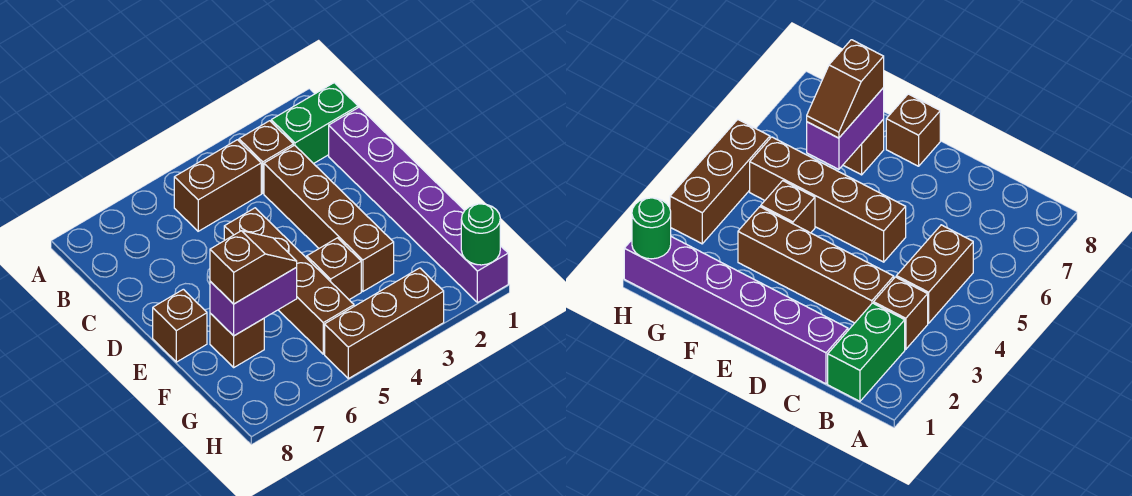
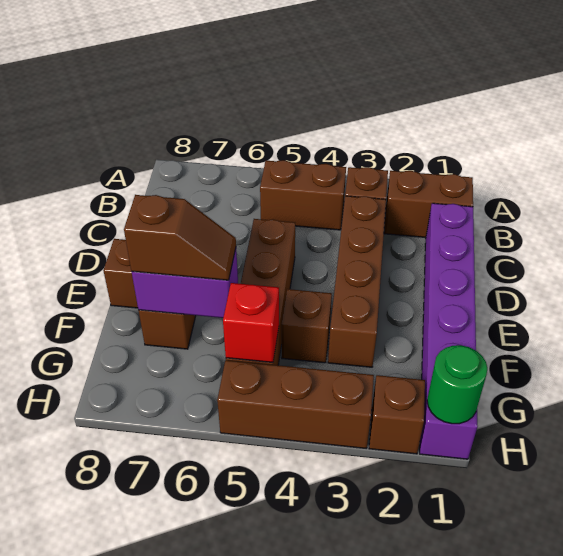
green 1x2 brick [271,83,358,164] -> brown 1x2 brick [384,171,473,237]
none -> red 1x1 brick [223,283,279,362]
none -> brown 1x1 brick [369,375,425,454]

